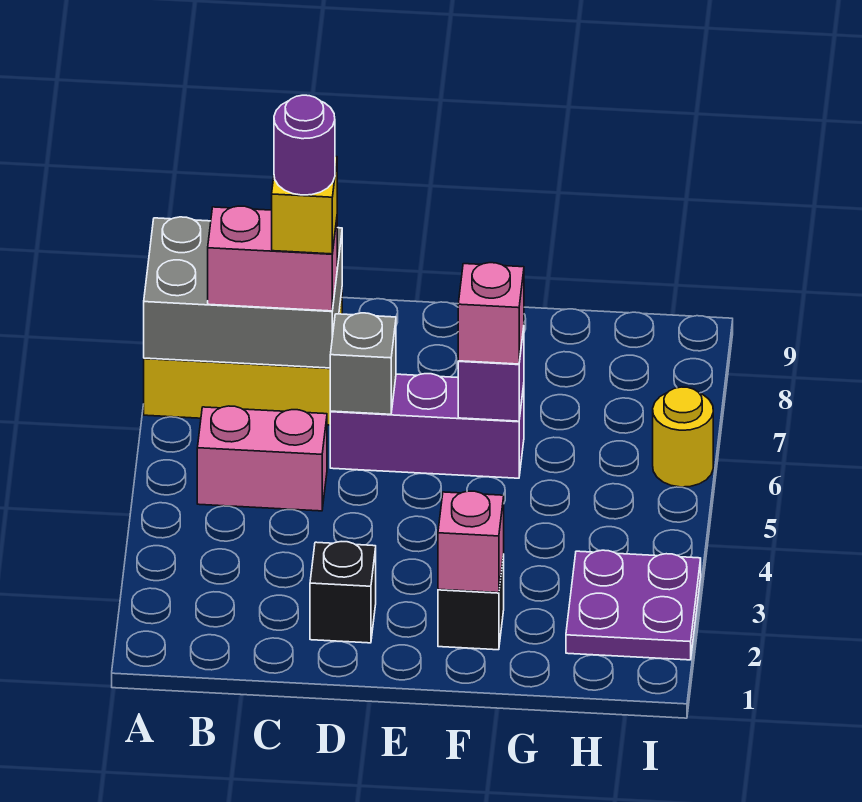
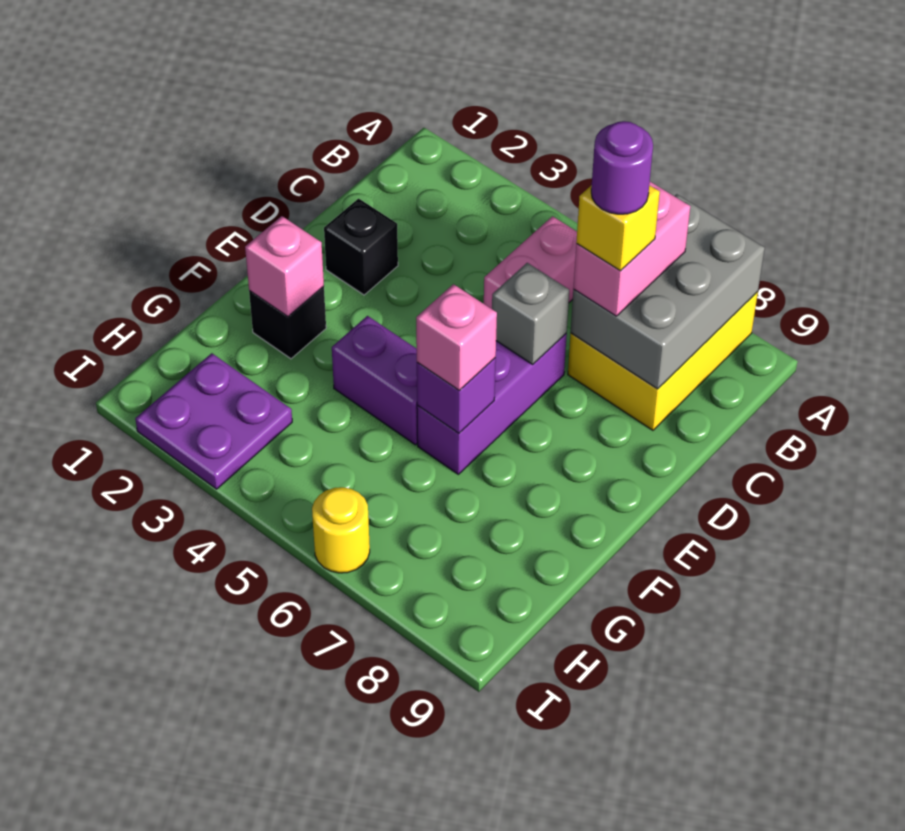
none -> purple 1x2 brick [332,316,418,445]

